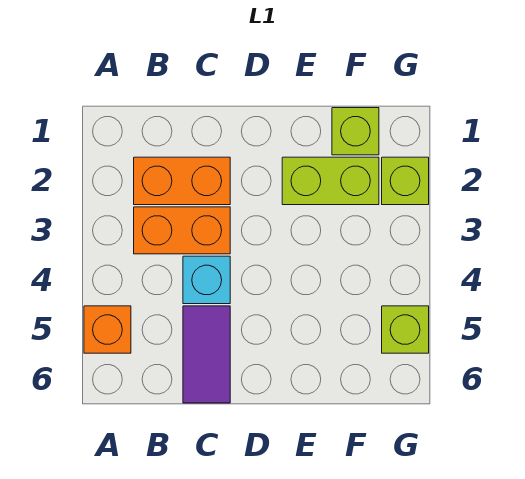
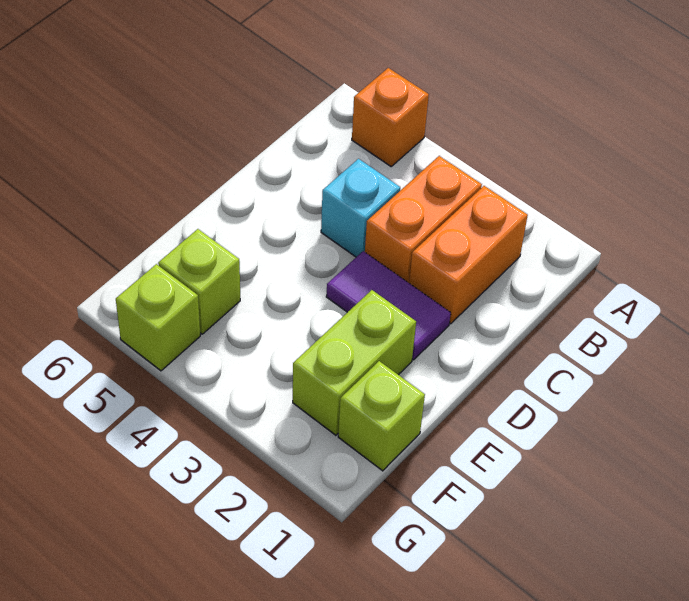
purple 1x2 tile [183,306,230,403] -> purple 1x2 tile moved to [326,251,451,360]
lime 1x1 brick [382,157,429,205] -> lime 1x1 brick moved to [158,229,240,334]

